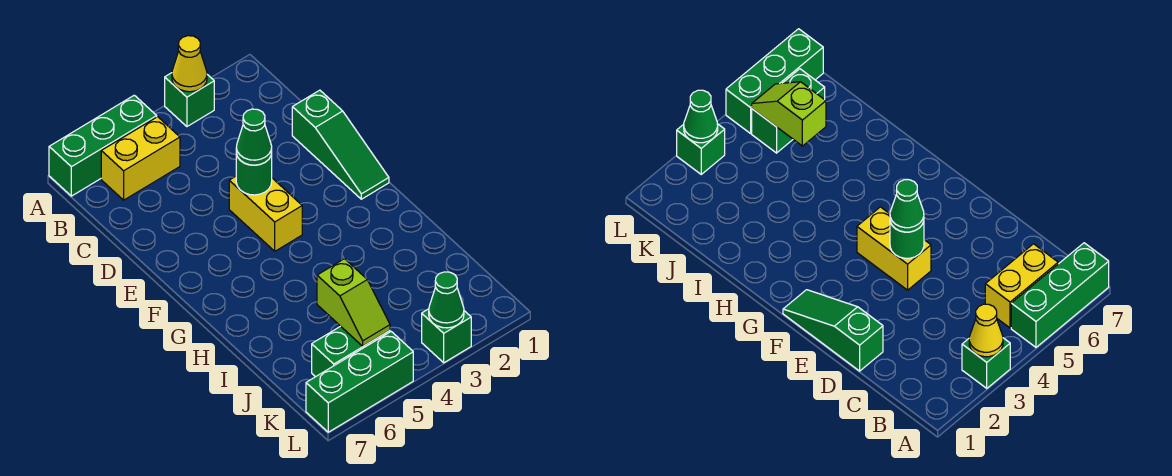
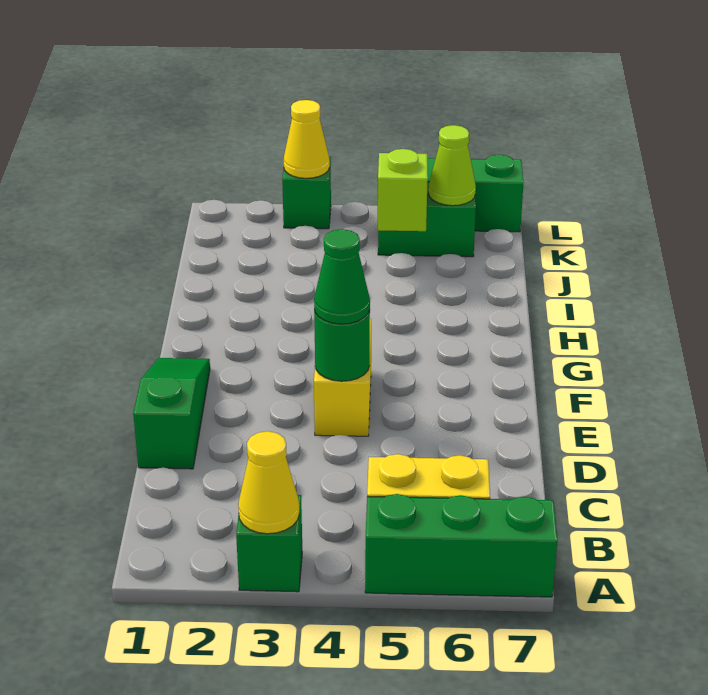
none -> lime 1x1 cone [428,125,476,206]
green 1x1 cone [429,272,464,328] -> yellow 1x1 cone [284,100,330,178]

